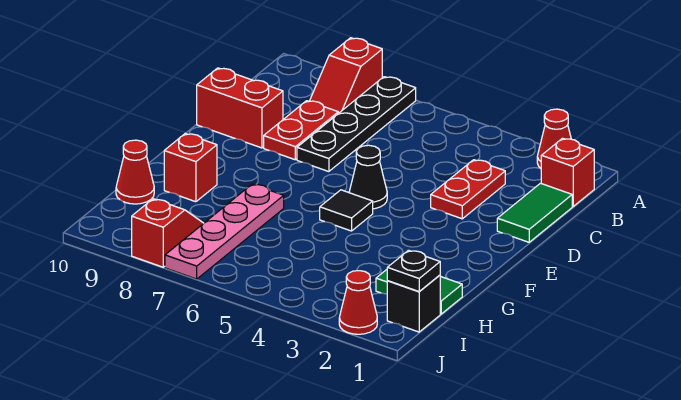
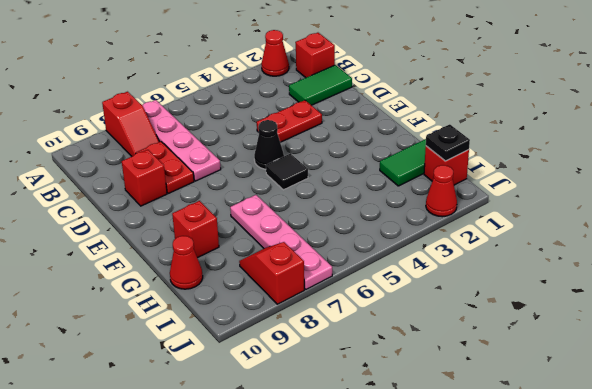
black 1x4 plate [297,77,416,172] -> pink 1x4 plate [142,100,221,181]
green 1x2 tile [497,183,572,242] -> green 1x2 tile turned to [289,65,352,105]
red 1x2 plate [431,160,505,219] -> red 1x2 plate turned to [257,100,322,142]
red 1x2 brick [197,68,283,148] -> red 1x1 brick [122,150,167,206]
black 1x1 brick [387,275,440,332] -> red 1x1 brick [424,146,469,185]

